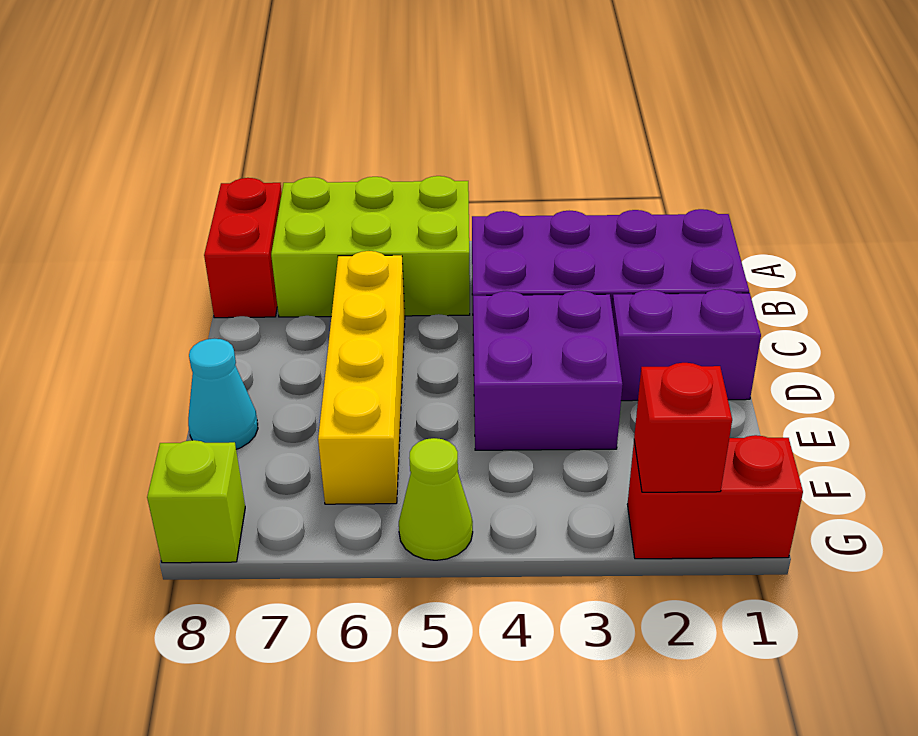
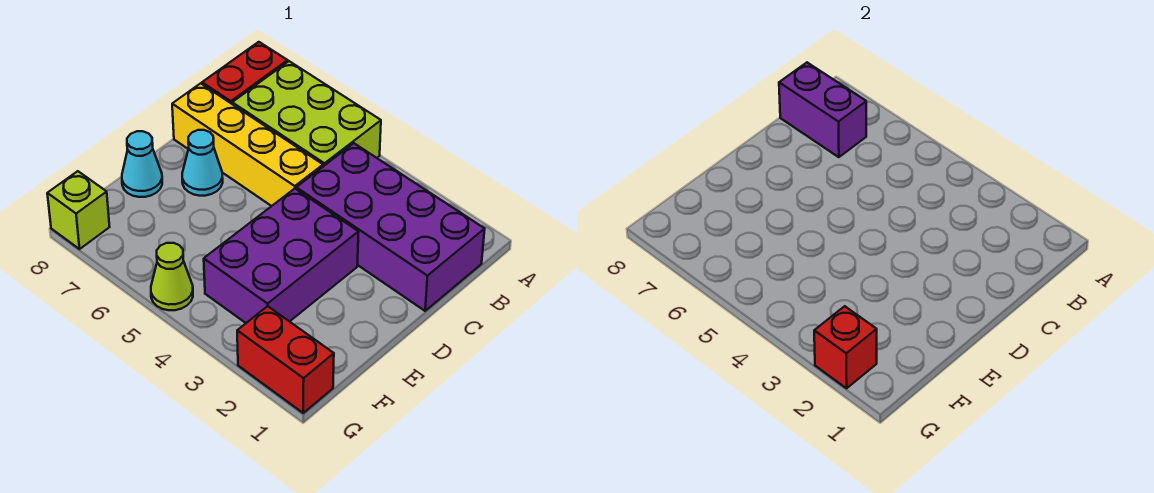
yellow 1x4 brick [318,251,405,504] -> yellow 1x4 brick turned to [172,83,323,206]
purple 1x2 brick [612,289,761,401] -> purple 1x2 brick moved to [779,63,866,157]
purple 2x2 brick [473,290,623,450] -> purple 2x3 brick [204,189,359,323]
none -> cyan 1x1 cone [182,130,223,196]

